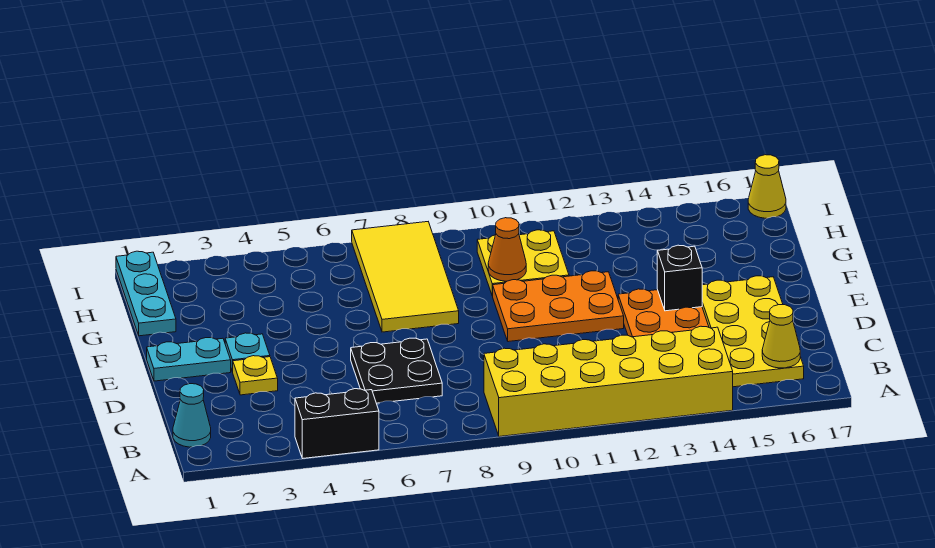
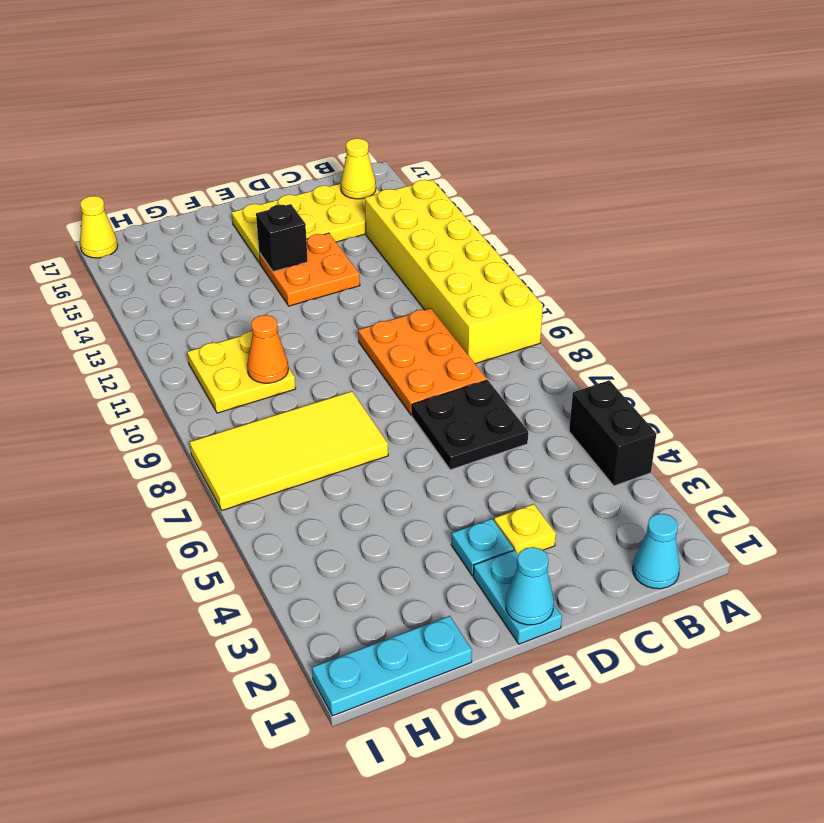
none -> cyan 1x1 cone [506,547,554,625]
orange 2x3 plate [493,271,624,342] -> orange 2x3 plate moved to [358,308,487,415]

